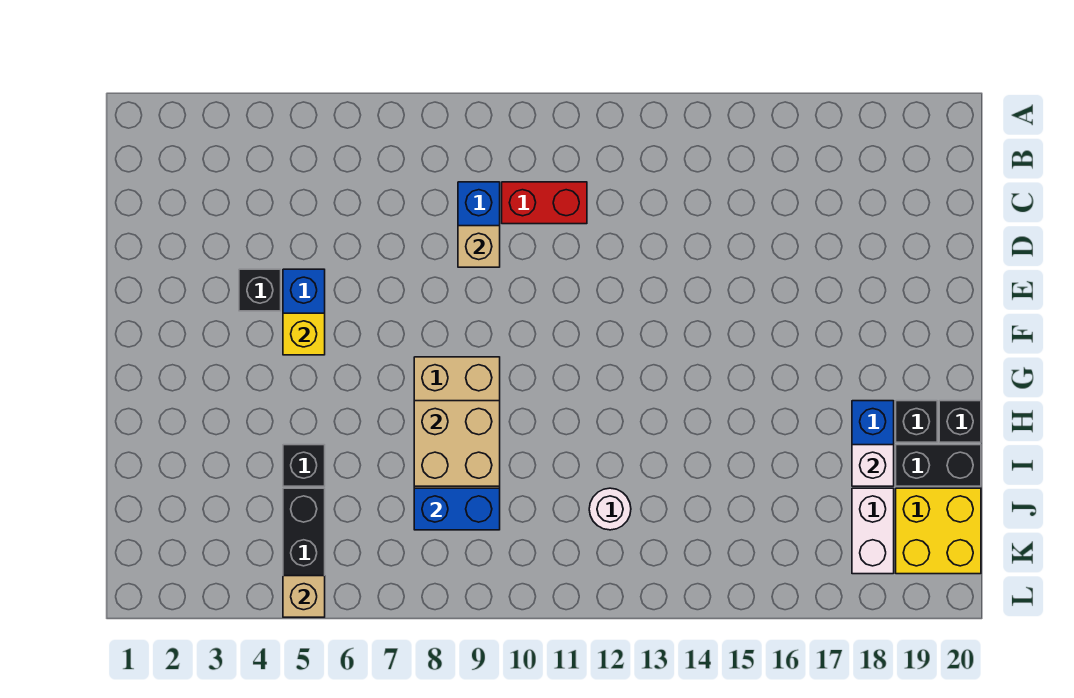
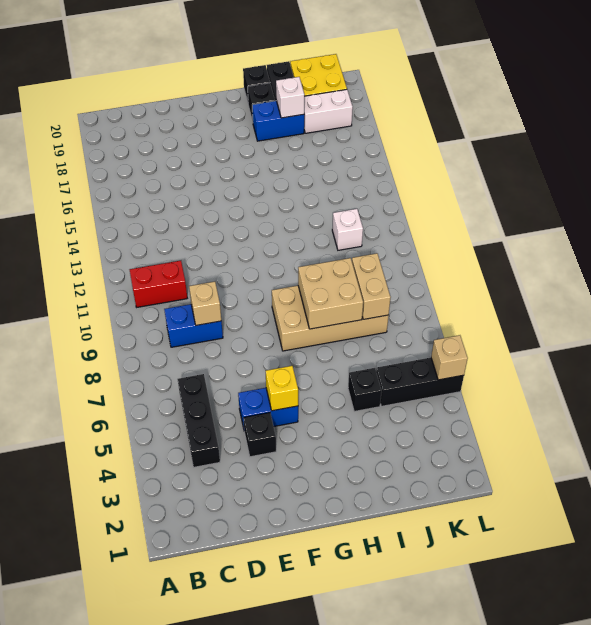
none -> black 1x3 brick [177,374,220,467]
red 1x2 brick [502,182,587,224] -> red 1x2 brick turned to [130,261,187,307]
blue 1x2 brick [414,488,500,530] -> tan 1x2 brick [352,253,391,319]
white 1x1 round brick [589,488,631,530] -> white 1x1 brick [332,209,363,250]

